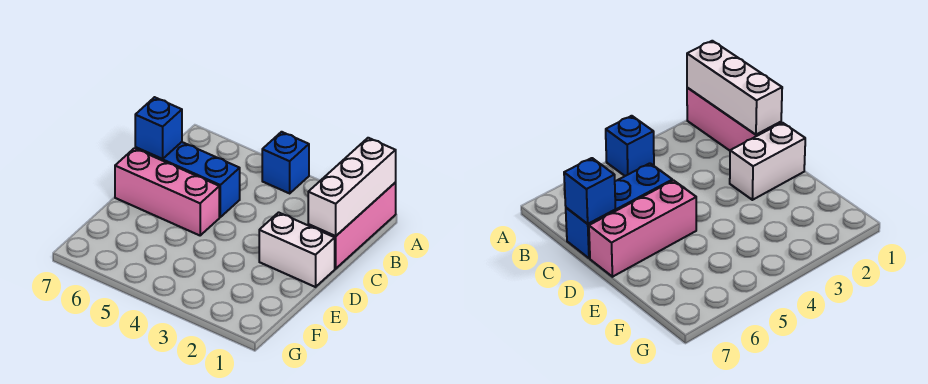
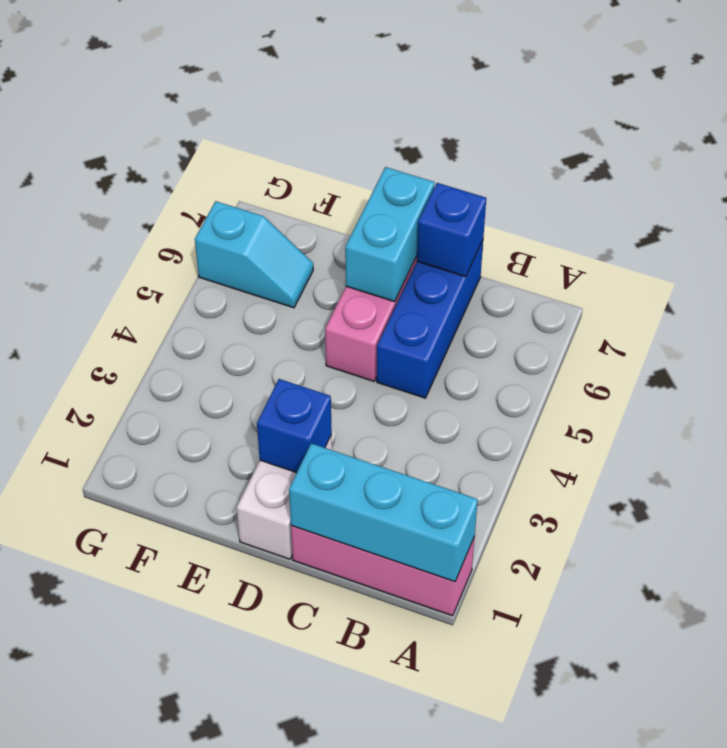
white 1x3 brick [308,138,396,236] -> cyan 1x3 brick [289,443,478,582]
blue 1x1 brick [262,132,309,193] -> blue 1x1 brick moved to [257,379,332,473]
none -> cyan 1x2 brick [345,167,434,302]
none -> cyan 1x2 slope [195,201,313,308]

